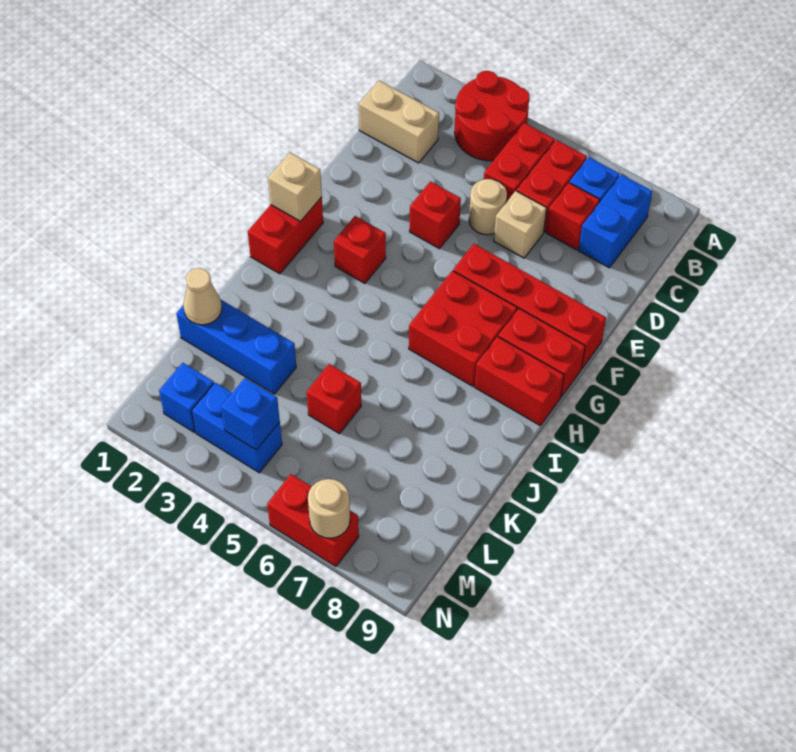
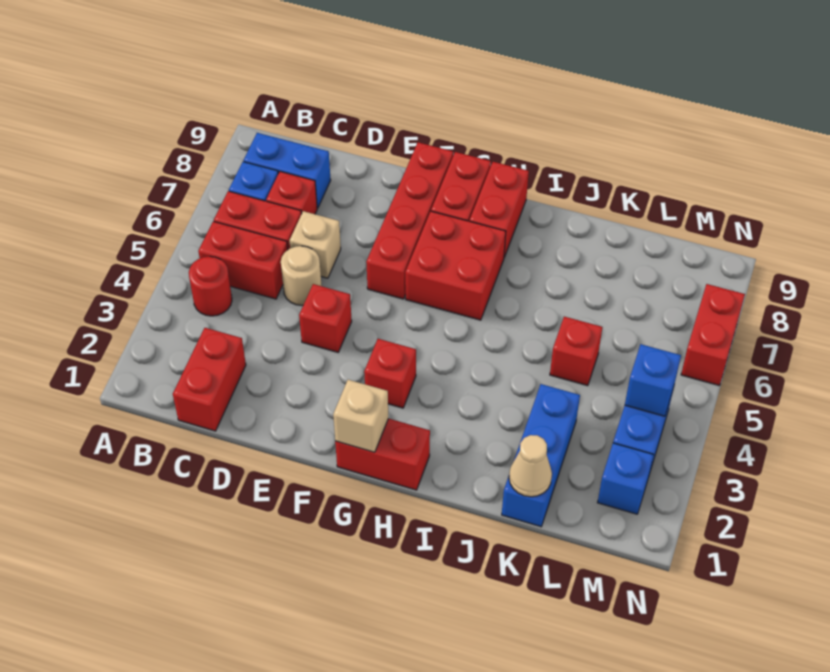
red 2x2 round brick [454,71,530,161] -> red 1x1 round brick [189,256,232,316]
tan 1x2 brick [359,81,439,163] -> red 1x2 brick [173,328,246,431]
tan 1x1 round brick [308,479,350,538] -> none

